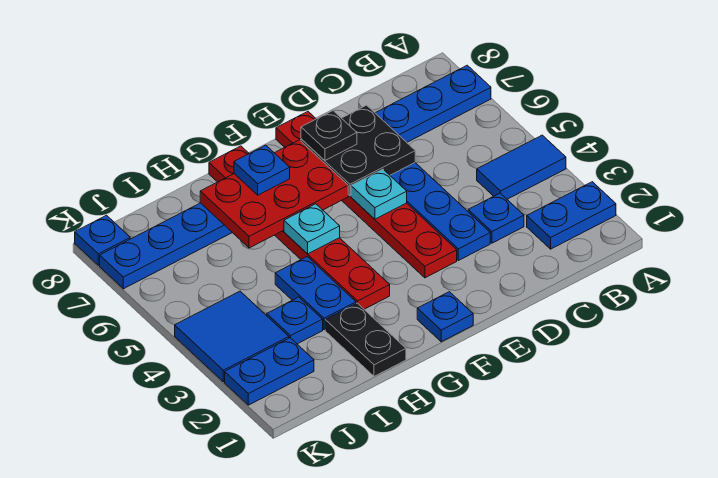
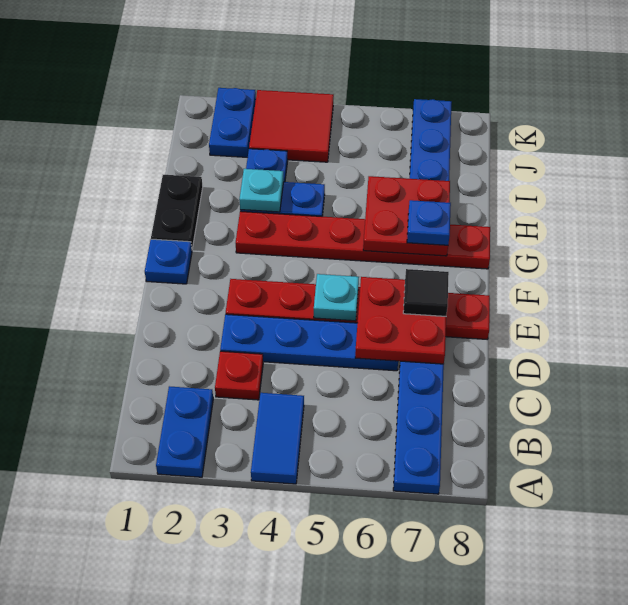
blue 1x1 plate [468,193,524,243] -> red 1x1 plate [215,351,263,400]
black 2x2 plate [301,105,415,196] -> red 2x2 plate [355,277,446,364]
black 1x1 plate [301,111,357,160] -> black 1x1 tile [403,269,449,316]
red 2x3 plate [200,140,348,248] -> red 2x2 plate [363,176,450,256]
cyan 1x1 plate [284,204,340,254] -> cyan 1x1 plate moved to [239,169,284,212]
black 1x2 plate [325,303,406,376] -> black 1x2 plate turned to [151,175,203,249]
blue 2x2 tile [175,291,289,382] -> red 2x2 tile [249,90,334,162]
blue 1x1 plate [75,215,130,265] -> none

